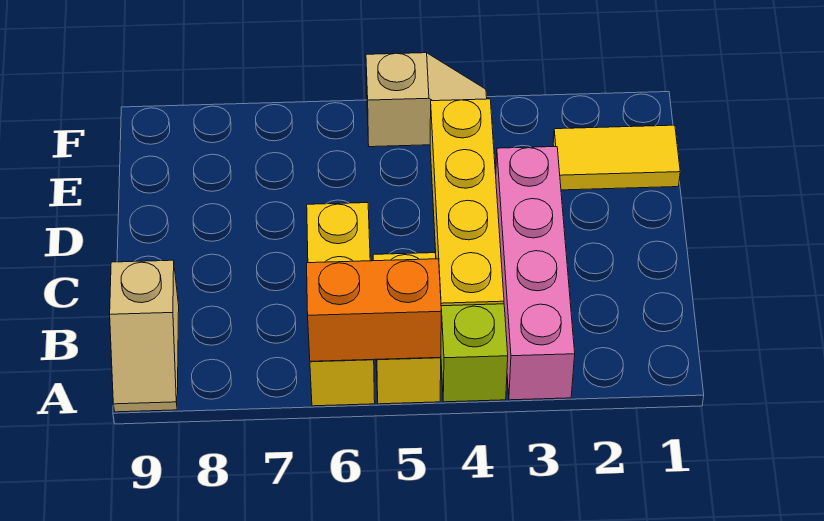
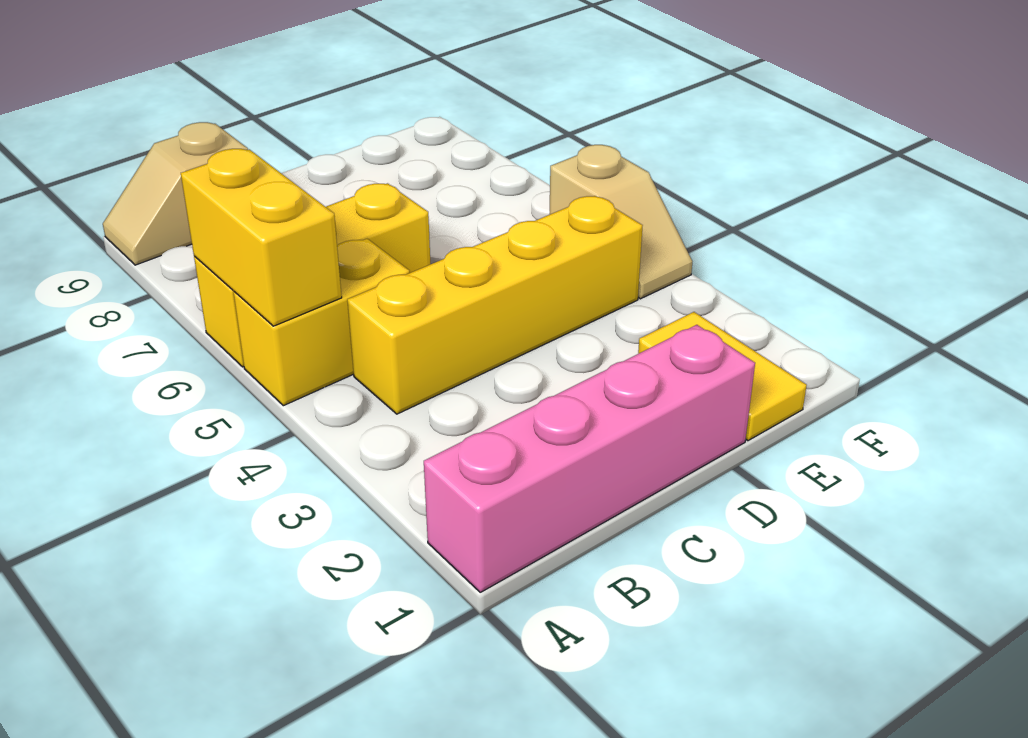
pink 1x4 brick [496,147,575,400] -> pink 1x4 brick moved to [424,325,755,592]
lime 1x1 brick [441,304,508,402] -> none
orange 1x2 brick [307,259,441,361] -> yellow 1x2 brick [181,149,342,326]

